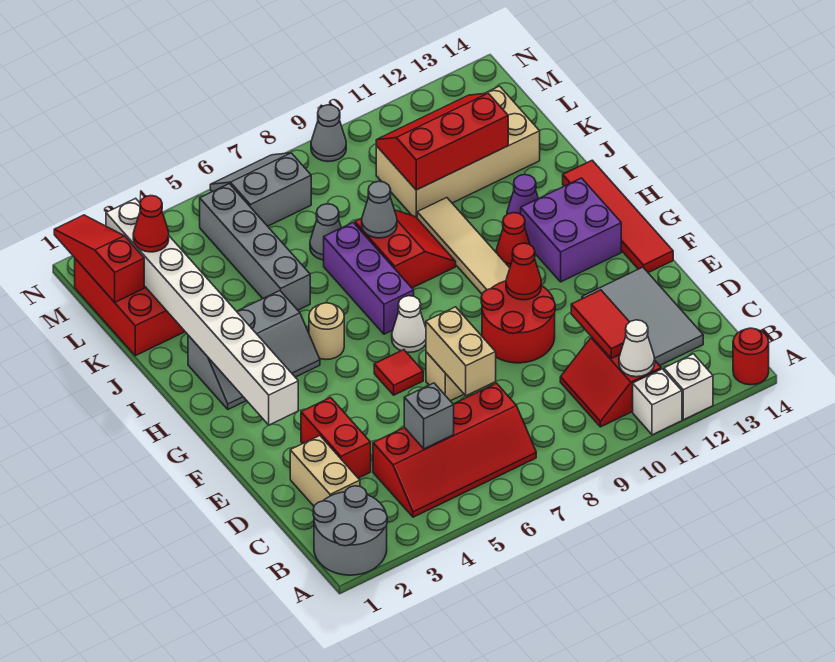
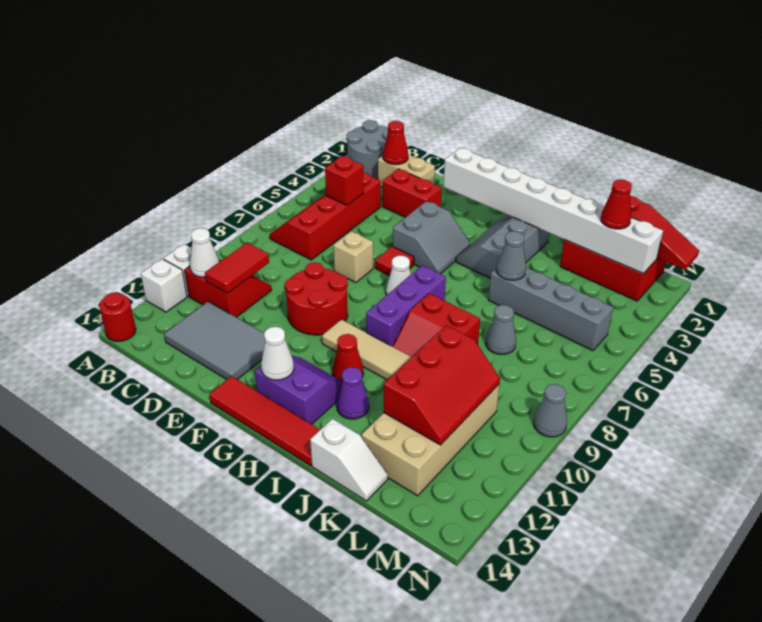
grey 1x1 brick [404,383,454,449] -> red 1x1 brick [325,156,364,205]
red 1x2 tile [571,290,629,358] -> red 1x2 tile turned to [205,243,269,293]
tan 1x2 brick [426,307,496,396] -> none
red 1x1 cone [506,243,541,300] -> red 1x1 cone moved to [383,121,408,165]
purple 2x2 brick [521,178,621,282] -> purple 2x2 slope [255,356,342,424]
none -> white 1x1 cone [261,327,294,380]
tan 1x1 round brick [309,303,344,360] -> none
purple 1x3 brick [324,223,414,334] -> purple 1x3 brick turned to [366,265,446,347]
grey 1x1 cone [362,181,397,238] -> grey 1x1 cone moved to [496,231,526,280]
none -> white 1x2 slope [310,419,388,501]
grey 2x2 slope [210,153,311,226] -> grey 2x2 slope moved to [393,201,470,274]

